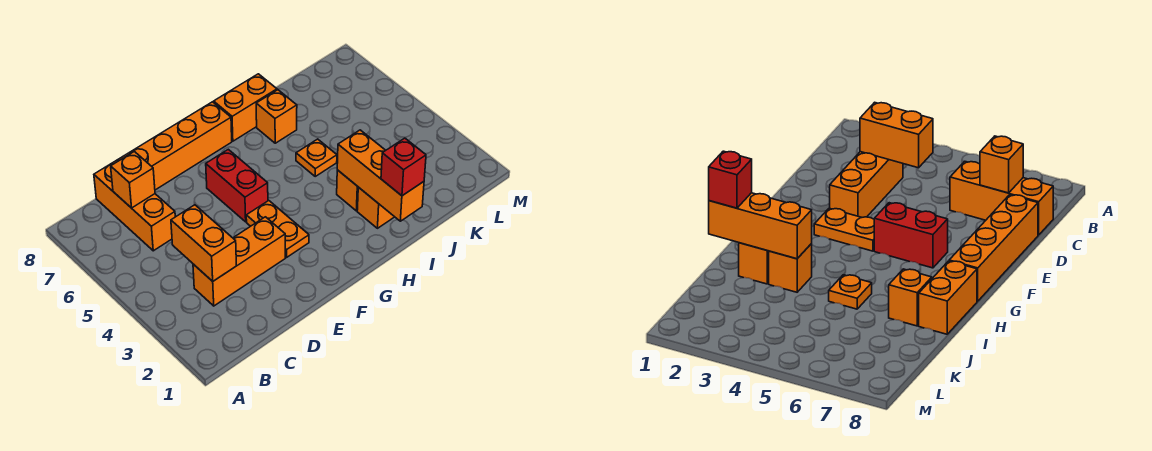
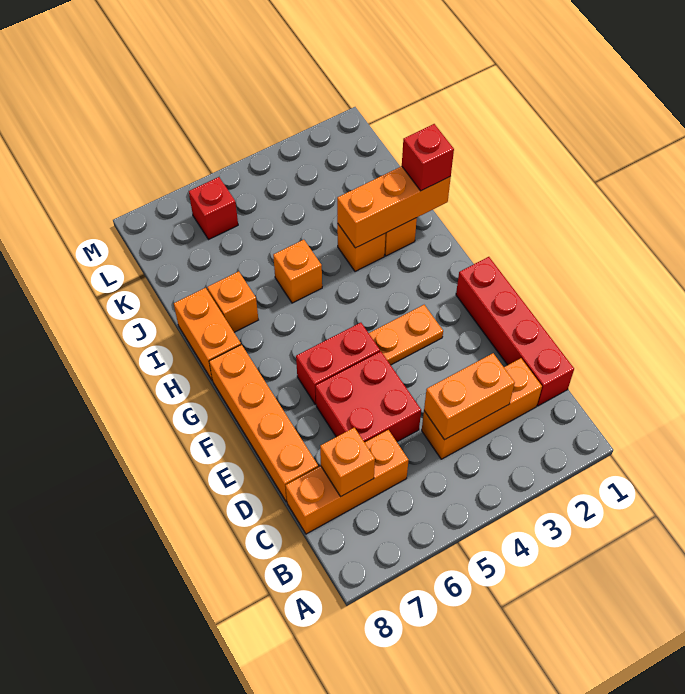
none -> red 1x4 brick [456,257,574,406]
orange 1x3 brick [193,217,285,306] -> orange 1x3 brick turned to [422,358,542,459]
none -> red 2x2 brick [315,351,421,442]
orange 1x1 plate [296,139,337,176] -> orange 1x1 brick [273,240,322,303]
none -> red 1x1 brick [189,177,238,240]

